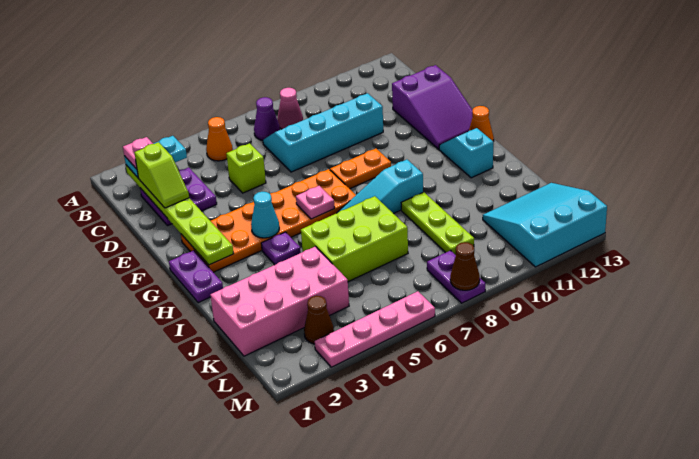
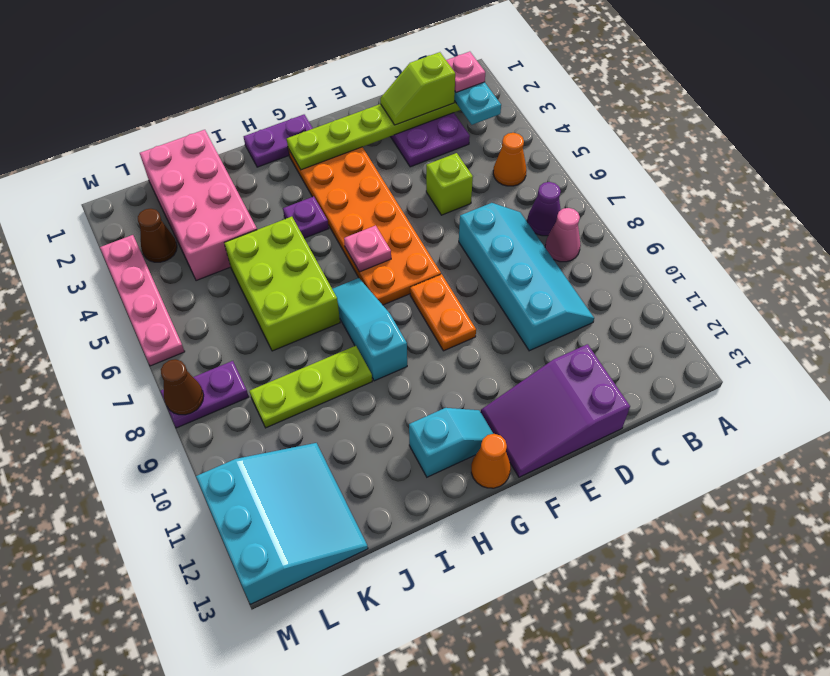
cyan 1x1 cone [251,192,279,238] -> none

